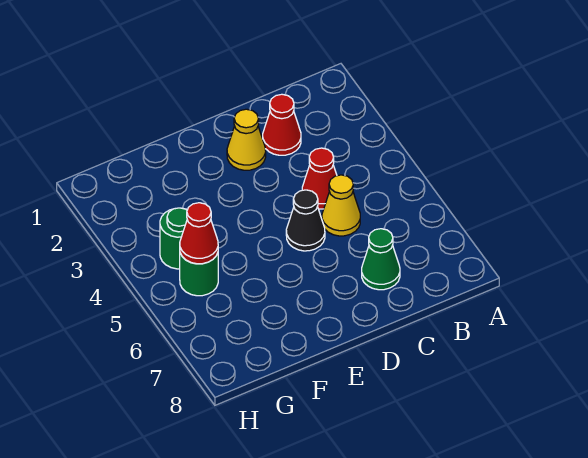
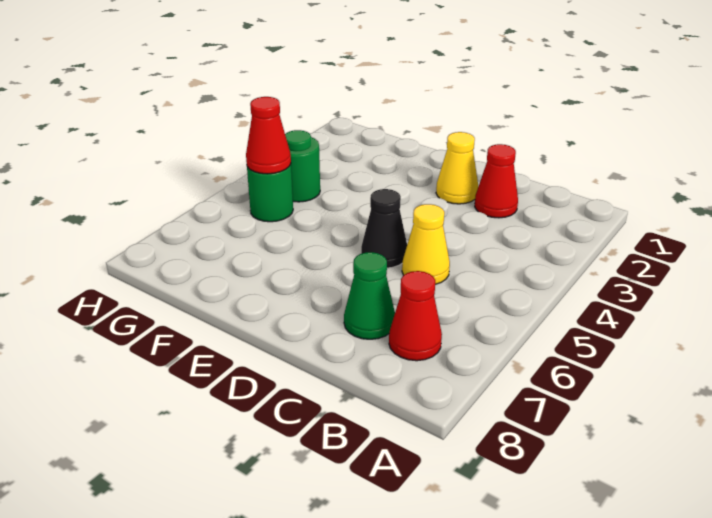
red 1x1 cone [302,148,337,209] -> red 1x1 cone moved to [389,271,442,361]

